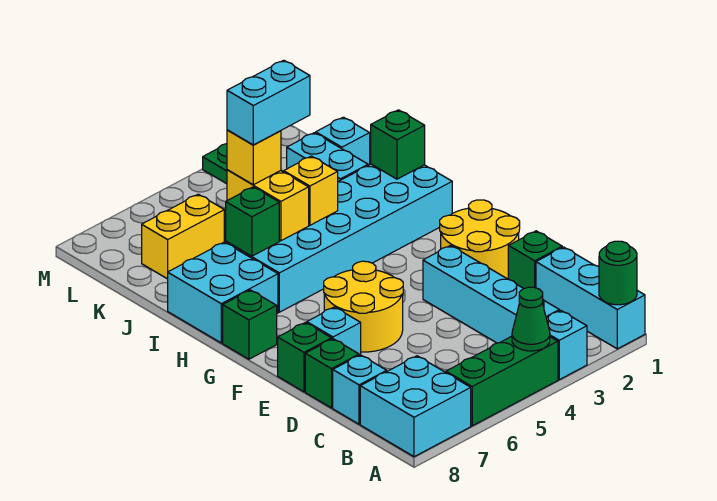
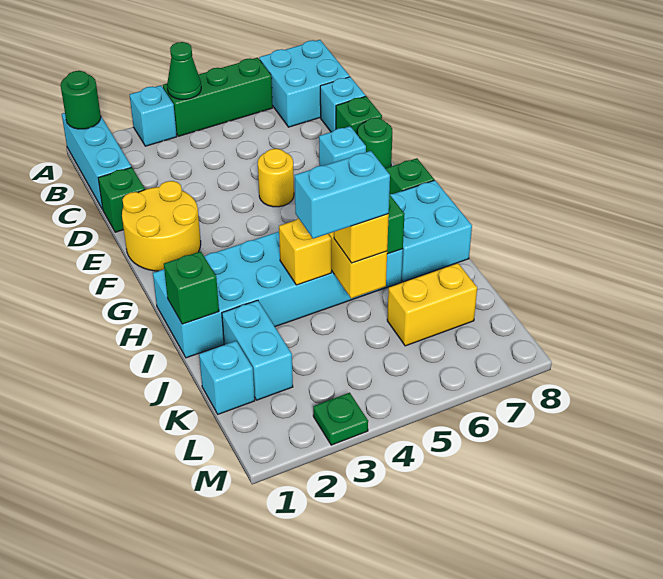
cyan 1x4 brick [423,246,559,343] -> none
yellow 2x2 round brick [324,261,403,352] -> yellow 1x1 round brick [258,149,294,207]
green 1x1 brick [278,322,332,392] -> green 1x1 round brick [358,118,393,169]

